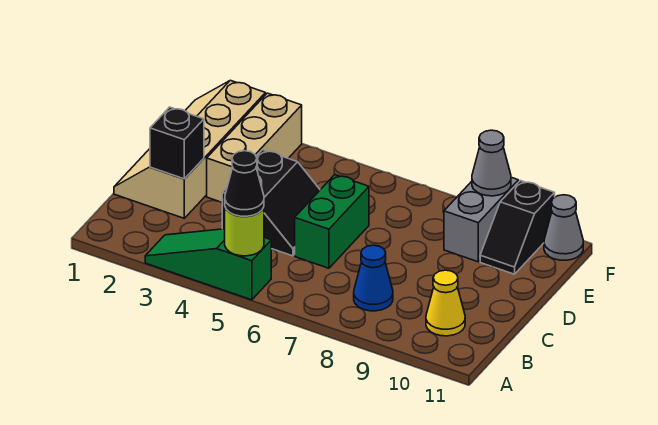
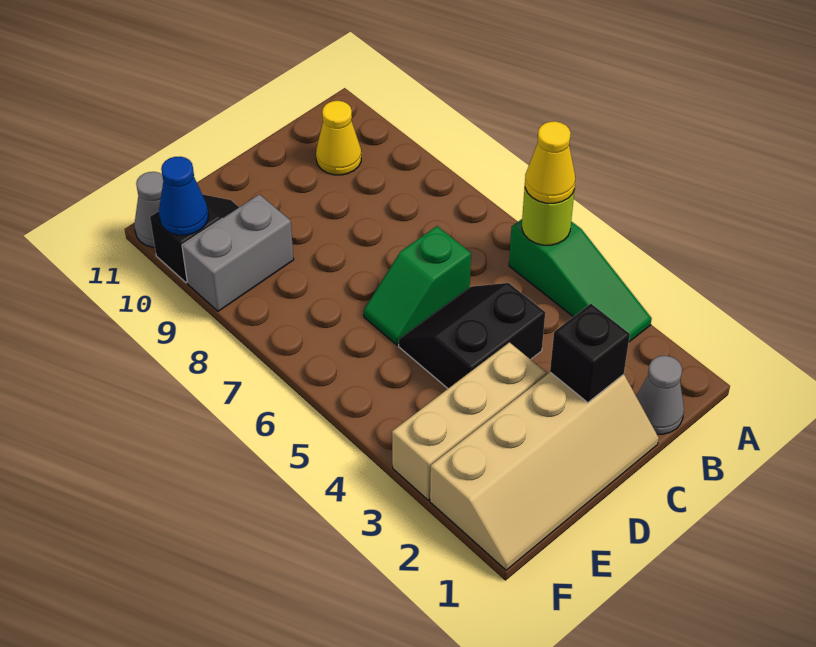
black 1x1 cone [225,151,264,216] -> yellow 1x1 cone [525,121,575,203]
blue 1x1 cone [354,245,393,311] -> blue 1x1 cone moved to [159,157,208,235]
green 1x2 brick [295,175,369,268] -> green 1x2 slope [364,226,471,345]
grey 1x1 cone [472,130,511,196] -> grey 1x1 cone moved to [636,356,684,434]

